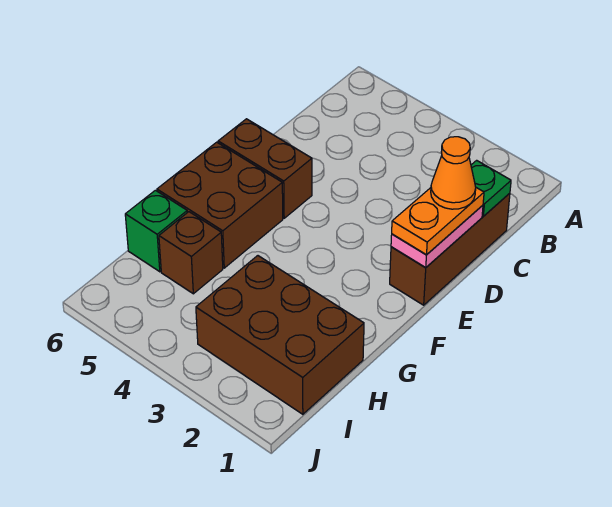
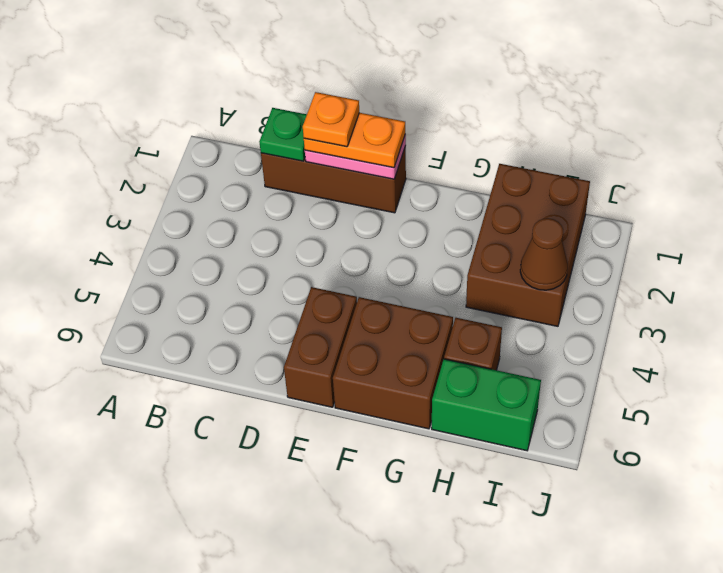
orange 1x1 cone [431,137,476,209] -> orange 1x1 plate [303,92,359,147]
green 1x1 brick [125,190,187,272] -> green 1x2 brick [432,359,541,451]
none -> brown 1x1 cone [520,218,568,290]

